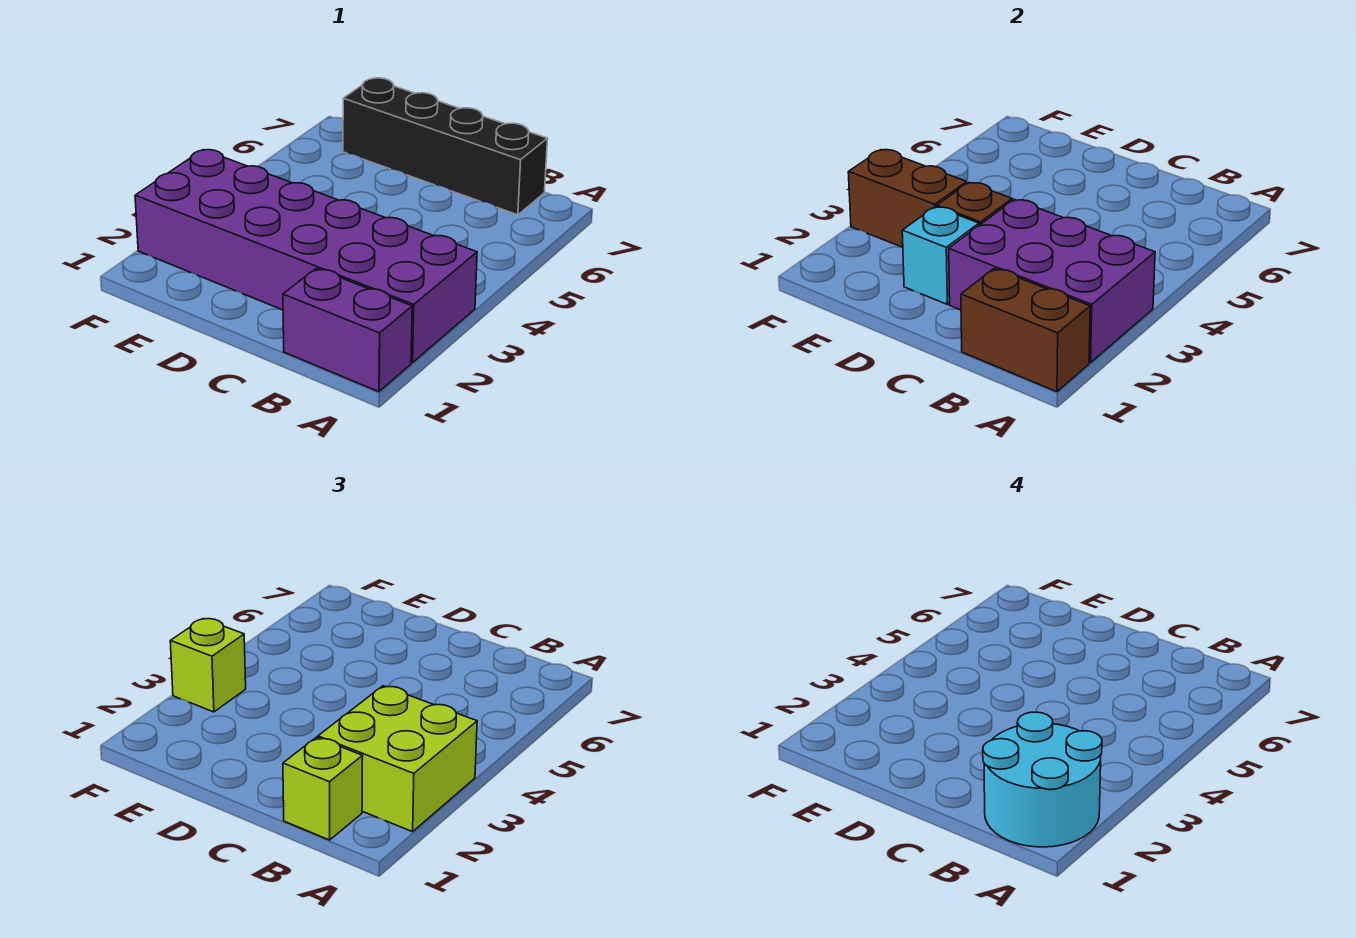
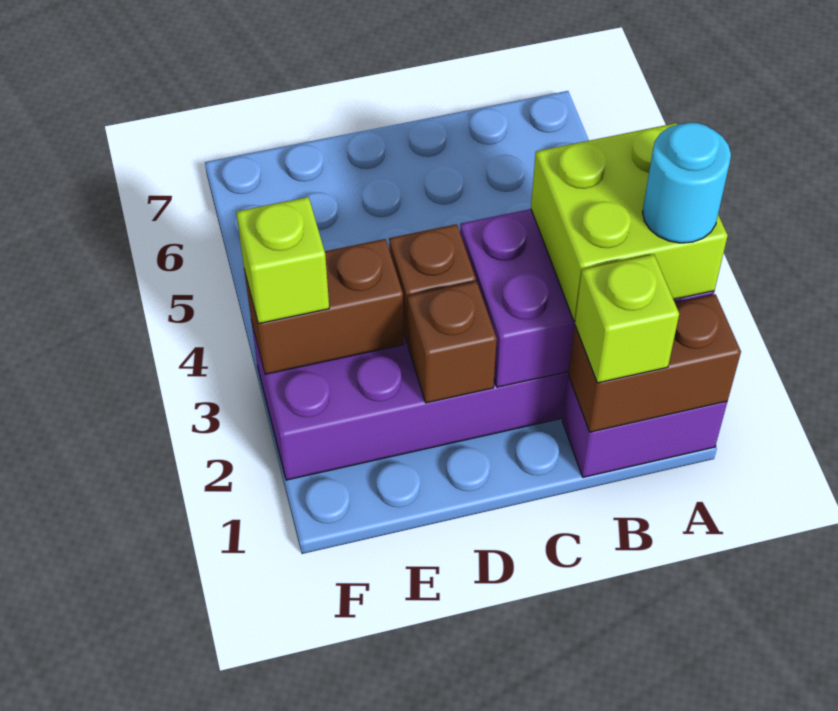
cyan 2x2 round brick [983,712,1102,847] -> cyan 1x1 round brick [643,123,731,243]
black 1x4 brick [343,78,547,215] -> none
cyan 1x1 brick [902,207,979,304] -> brown 1x1 brick [408,281,497,403]

